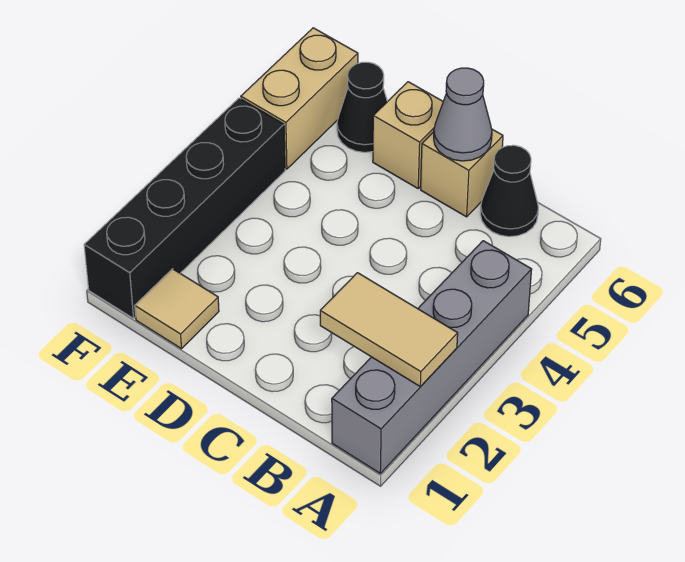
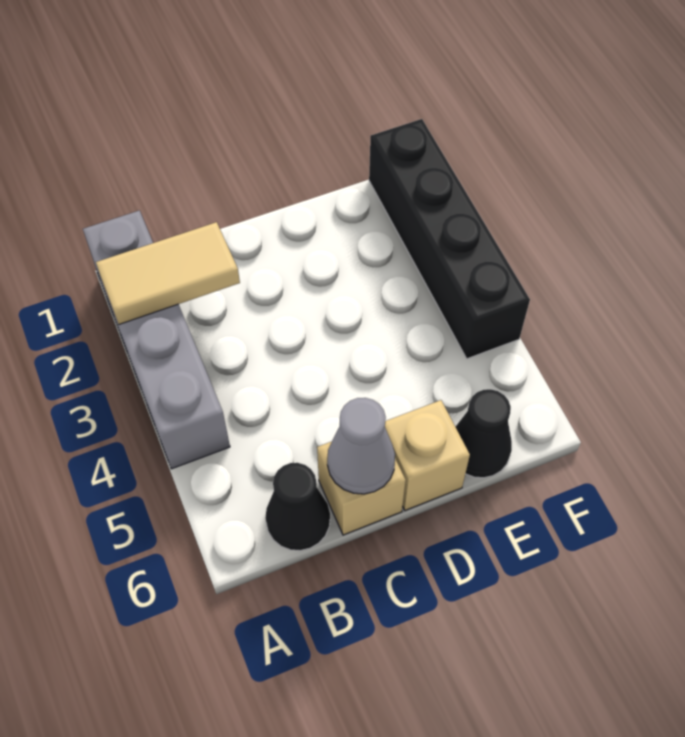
tan 1x1 tile [135,269,219,349] -> none
tan 1x2 brick [241,28,358,169] -> none

